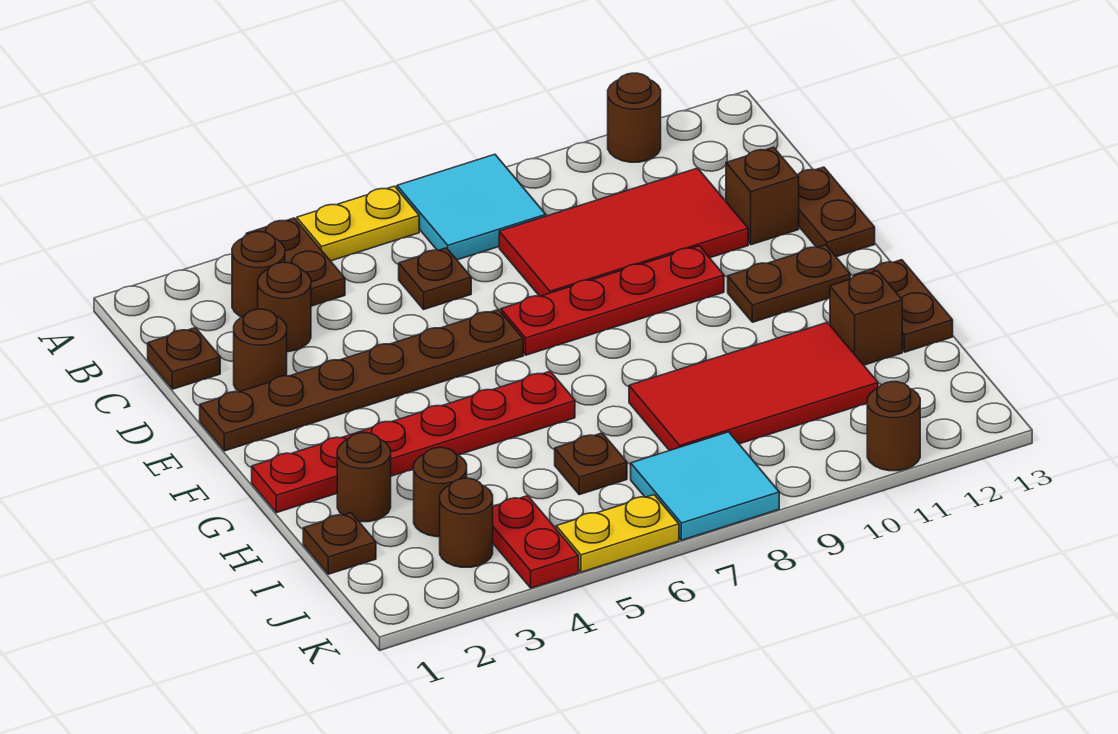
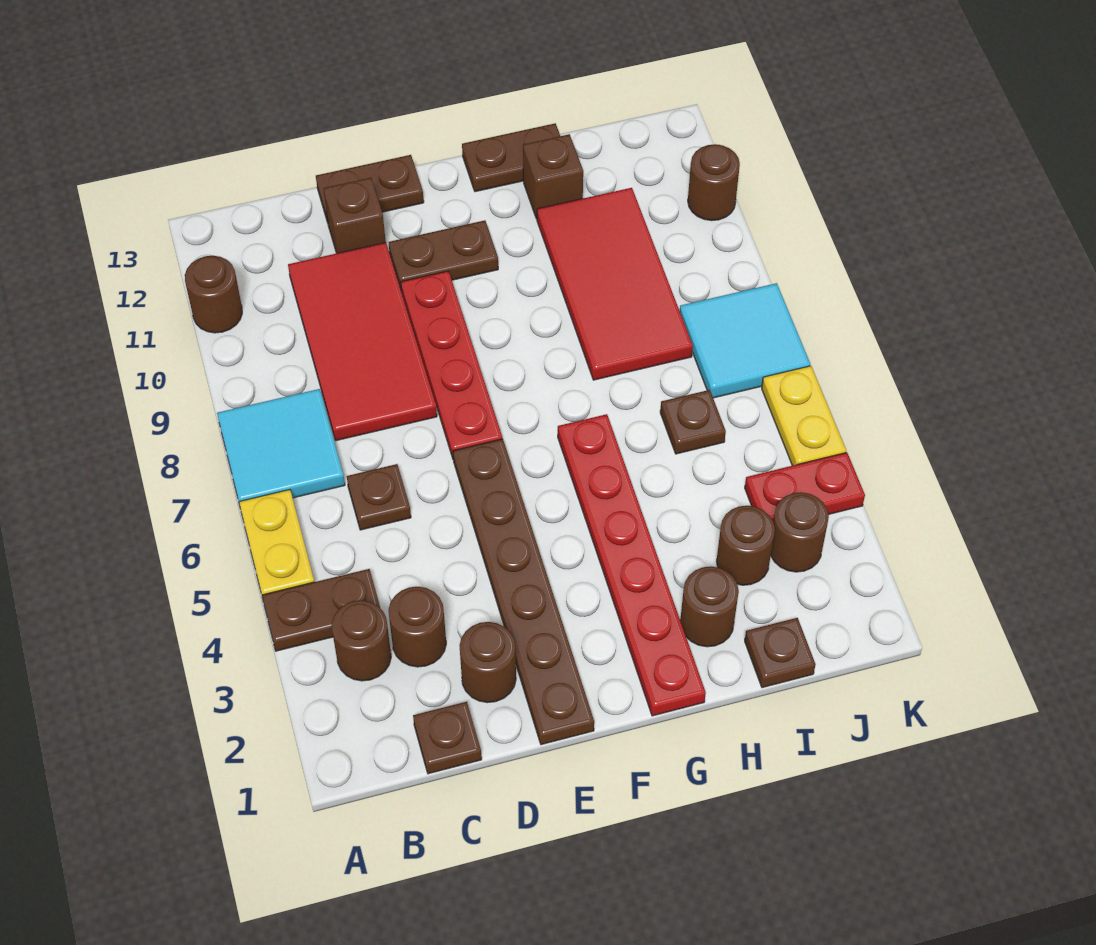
brown 1x2 plate [728,245,850,322] -> brown 1x2 plate turned to [389,220,498,291]

